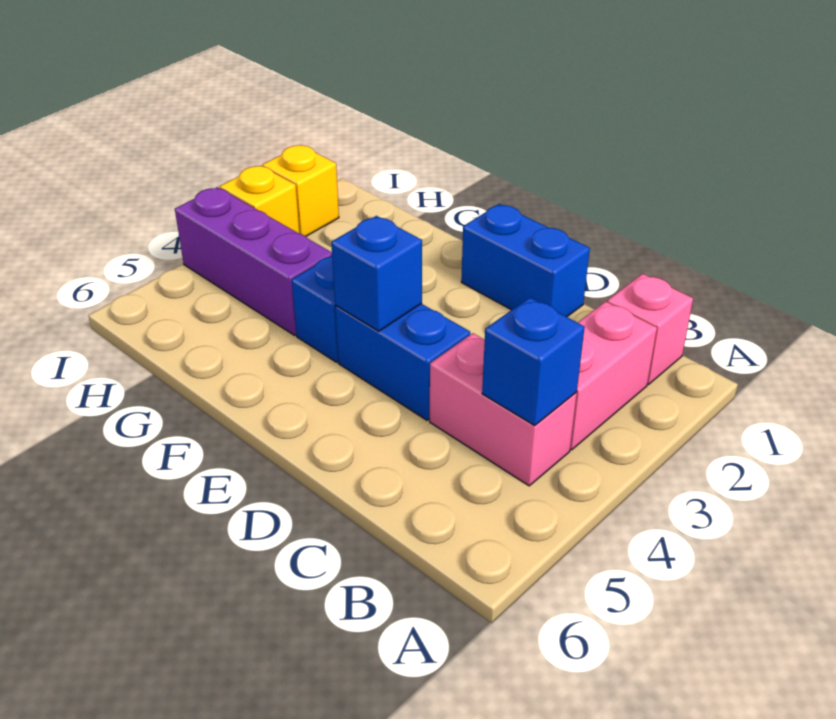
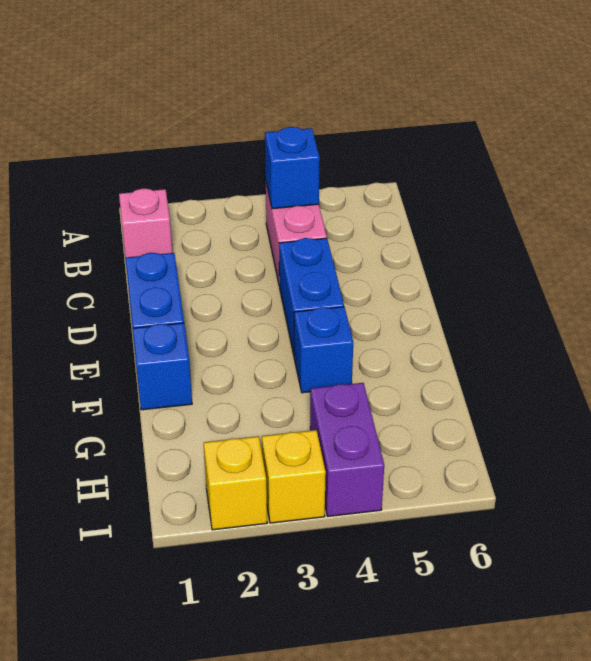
pink 1x2 brick [570,302,657,450] -> none
blue 1x1 brick [331,216,422,331] -> blue 1x1 brick moved to [133,323,192,410]
purple 1x3 brick [175,187,332,335] -> purple 1x2 brick [310,383,384,516]

